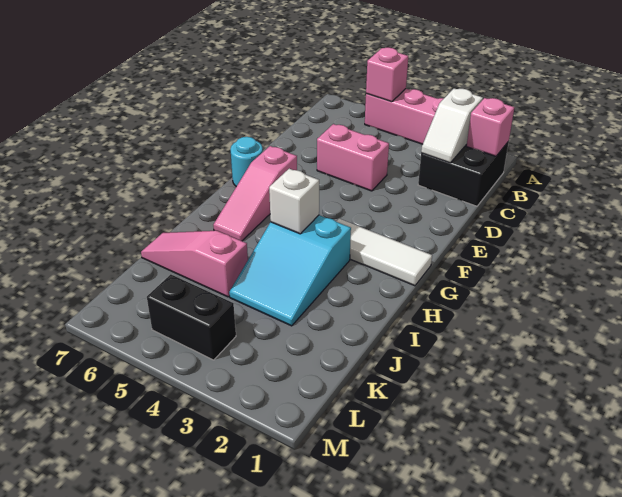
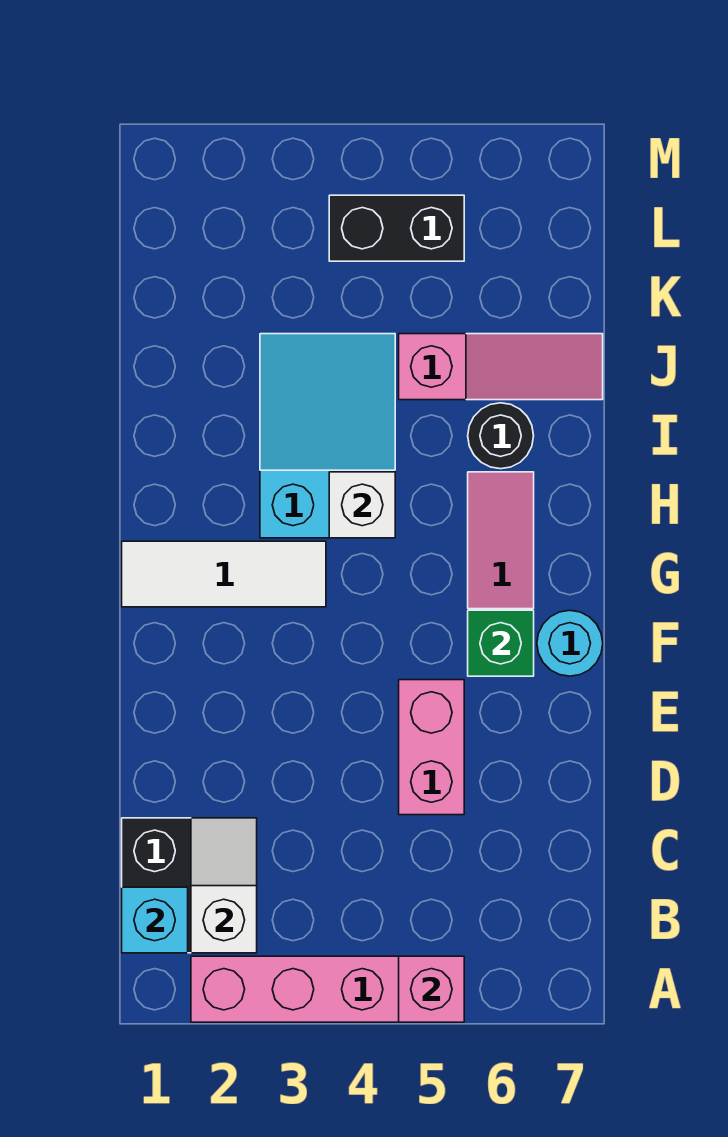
pink 1x1 brick [467,98,514,156] -> cyan 1x1 brick [122,887,188,953]
pink 1x2 brick [317,124,389,191] -> pink 1x2 brick turned to [399,680,464,815]
none -> green 1x1 brick [468,610,534,676]
none -> black 1x1 round brick [468,403,534,469]

